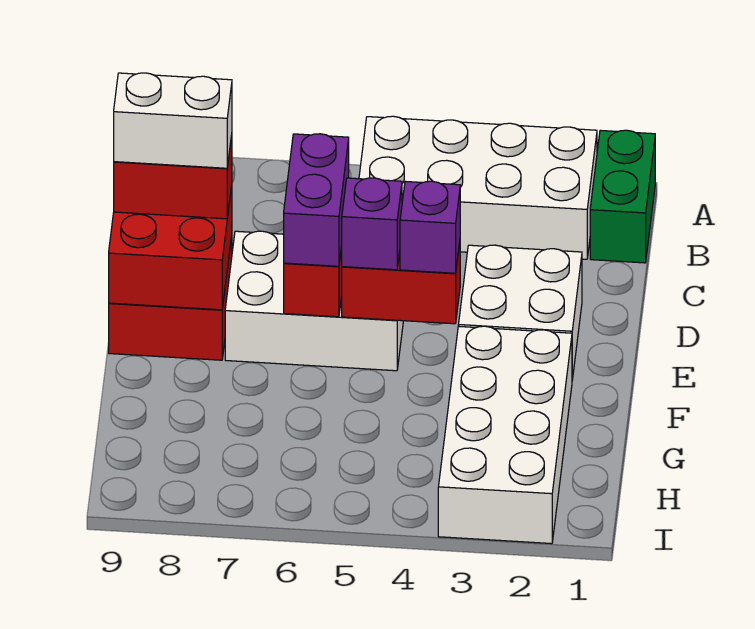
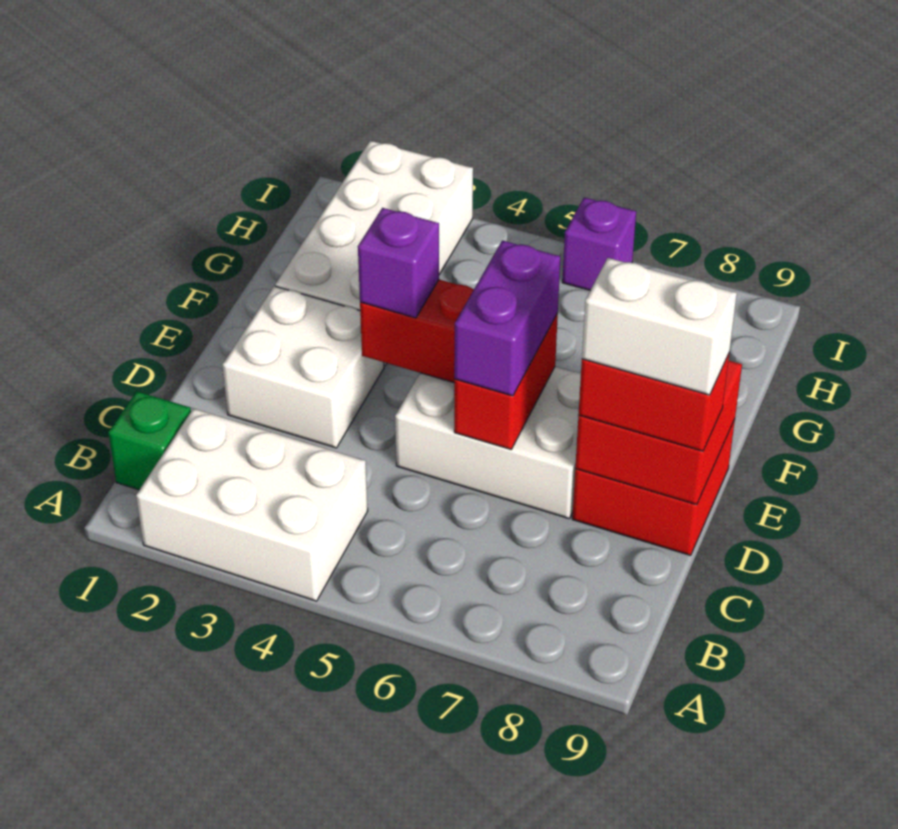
green 1x2 brick [590,130,655,263] -> green 1x1 brick [108,391,191,490]
white 2x4 brick [359,116,597,259] -> white 2x3 brick [136,409,368,601]
purple 1x1 brick [342,178,402,270] -> purple 1x1 brick moved to [562,197,636,290]

